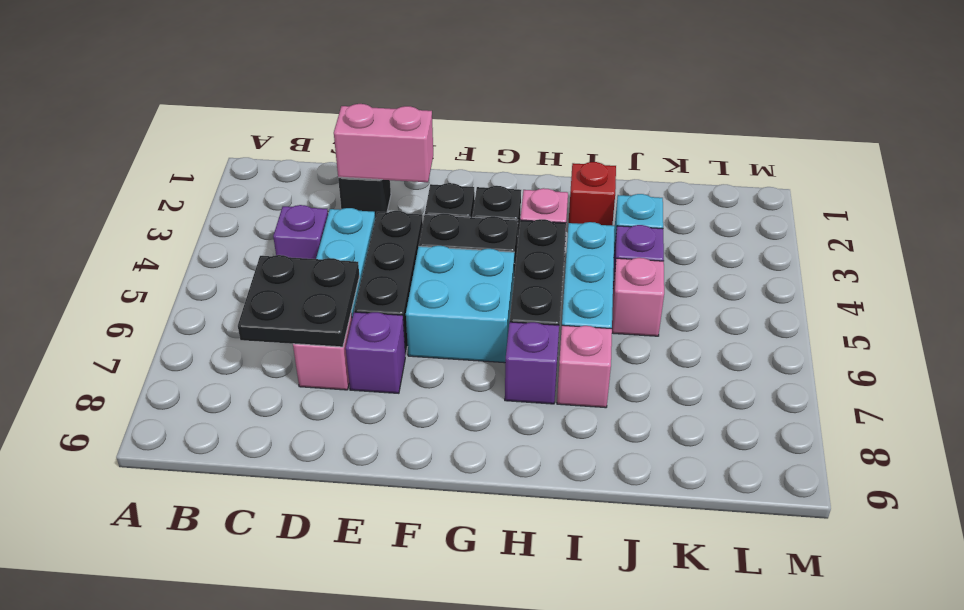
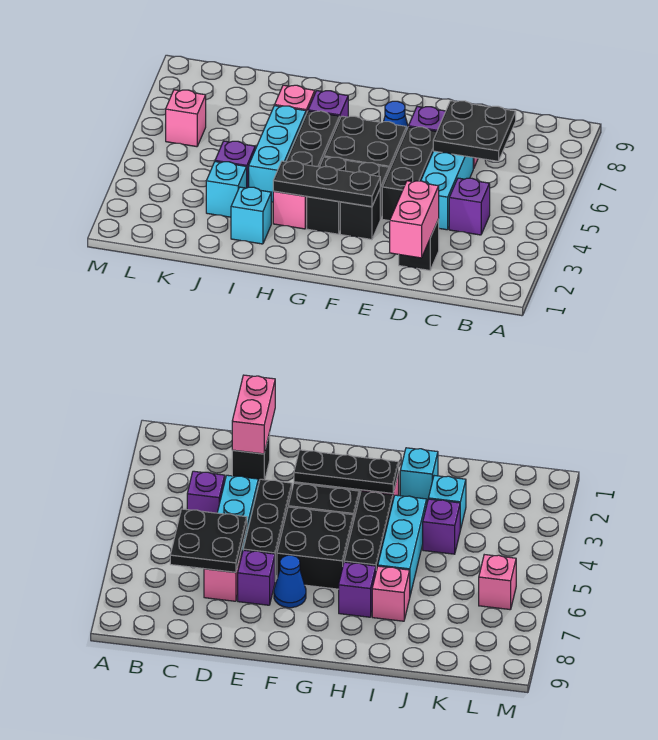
pink 1x2 brick [334,104,433,182] -> pink 1x2 brick turned to [390,181,439,258]
none -> black 1x3 plate [273,161,380,207]
cyan 2x2 brick [406,246,514,363] -> black 2x2 brick [324,116,406,170]
none -> blue 1x1 cone [384,101,408,130]
red 1x1 brick [569,162,616,225] -> cyan 1x1 brick [231,187,271,244]
pink 1x1 brick [612,258,664,336] -> pink 1x1 brick moved to [166,90,206,147]

